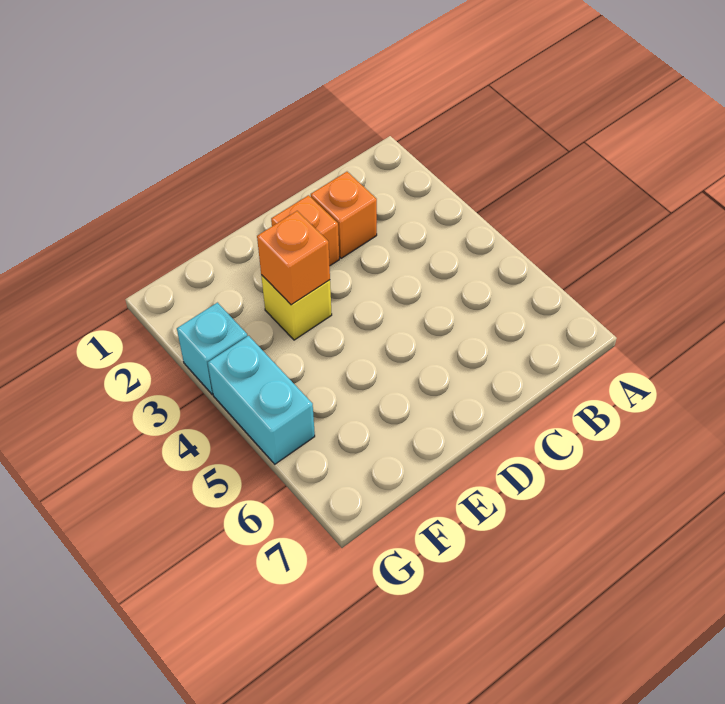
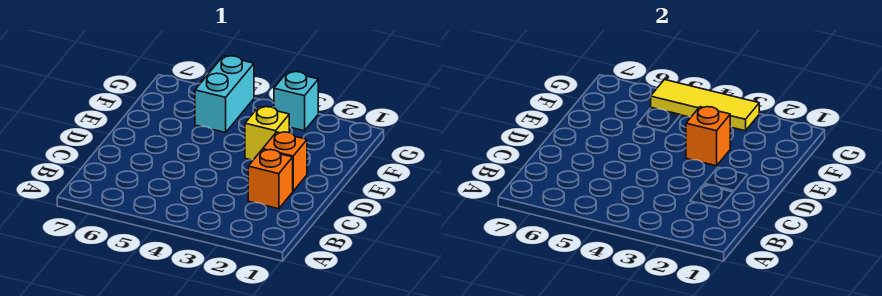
none -> yellow 1x3 tile [651,80,759,131]
cyan 1x2 brick [208,336,315,464] -> cyan 1x2 brick turned to [195,56,254,133]

